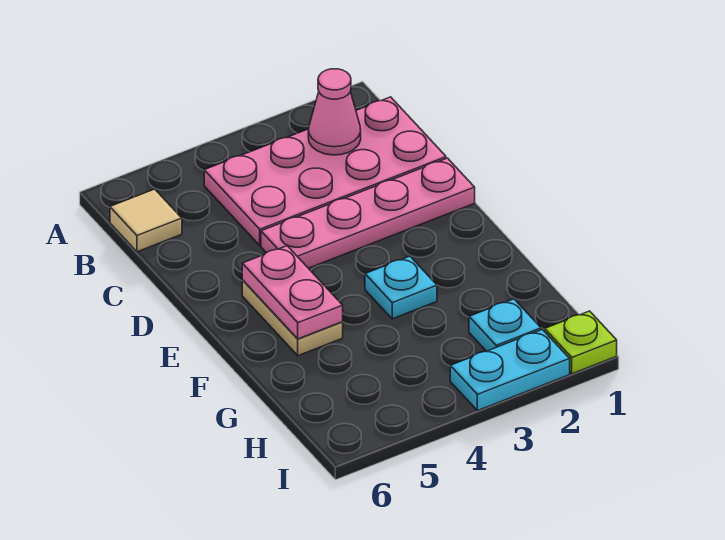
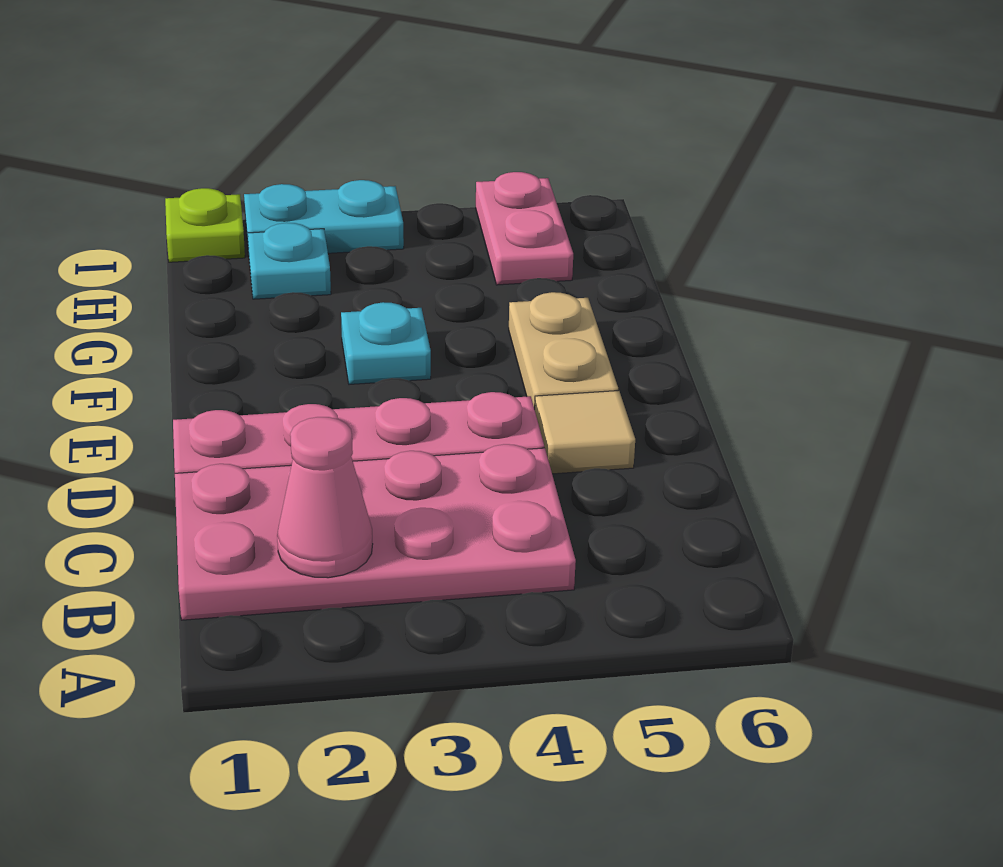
tan 1x1 tile [110,189,182,252] -> tan 1x1 tile moved to [535,391,635,474]
pink 1x2 plate [242,246,343,339] -> pink 1x2 plate moved to [476,172,573,285]

